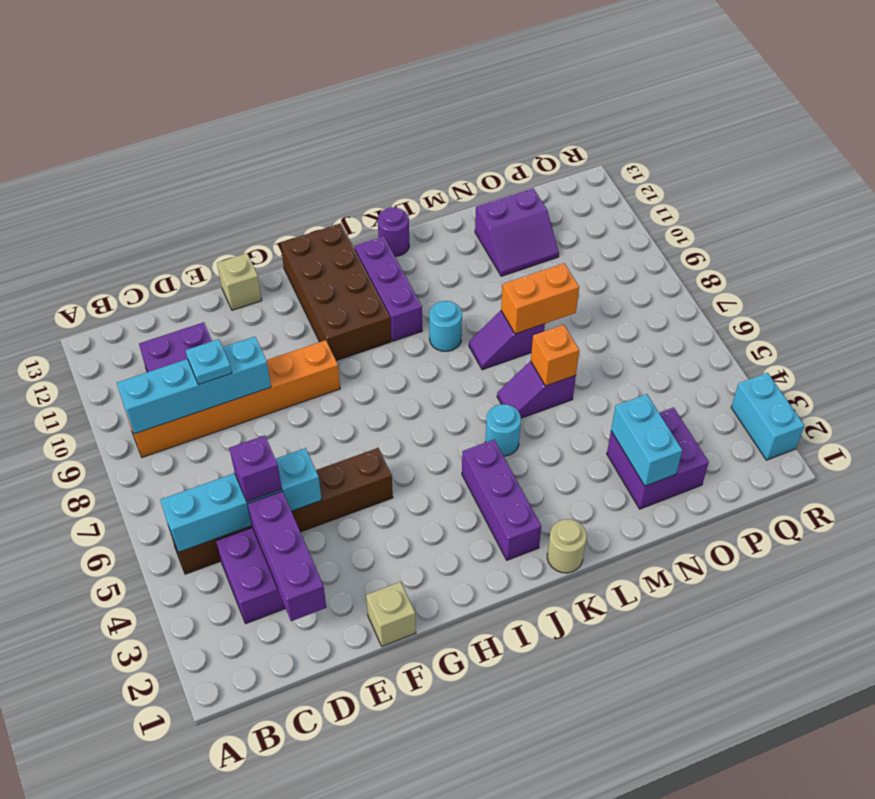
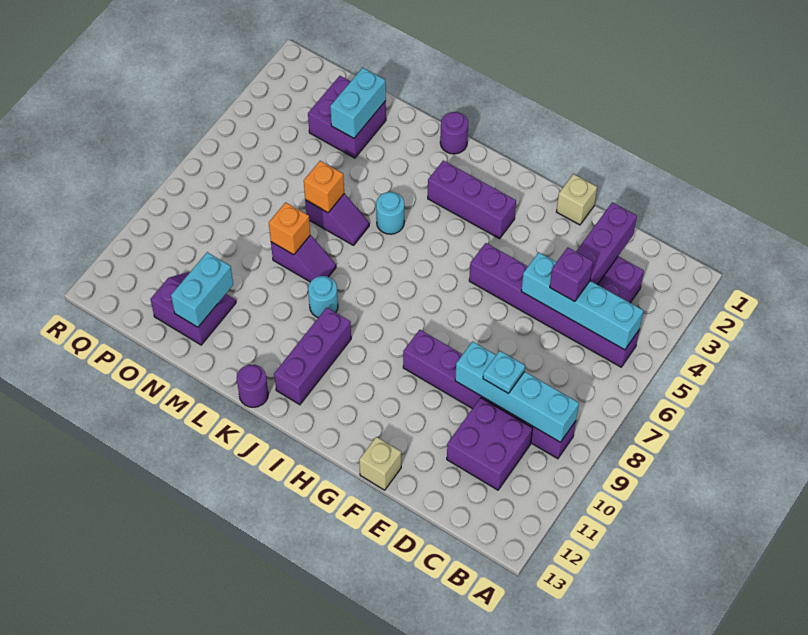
brown 1x6 brick [169,448,393,574] -> purple 1x6 brick [469,243,640,367]
orange 1x6 brick [126,340,340,457] -> purple 1x6 brick [403,330,576,459]
brown 2x4 brick [281,223,391,361] -> none
purple 1x3 brick [462,440,541,560] -> purple 1x3 brick turned to [428,160,516,239]
tan 1x1 round brick [547,519,587,573] -> purple 1x1 round brick [440,112,468,154]
orange 1x2 brick [501,263,579,334] -> orange 1x1 brick [269,202,310,255]
cyan 1x2 brick [731,373,804,460] -> cyan 1x2 brick moved to [171,252,233,327]

